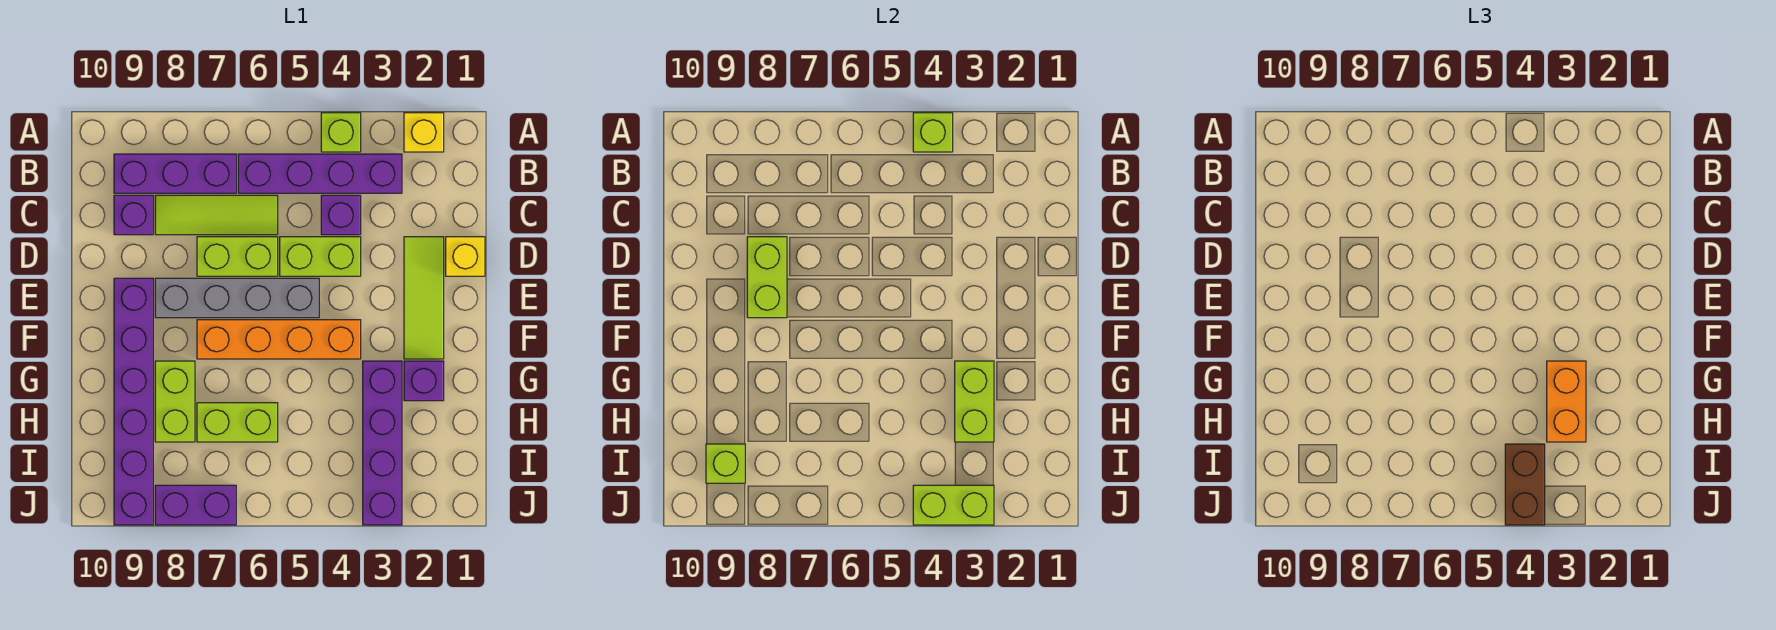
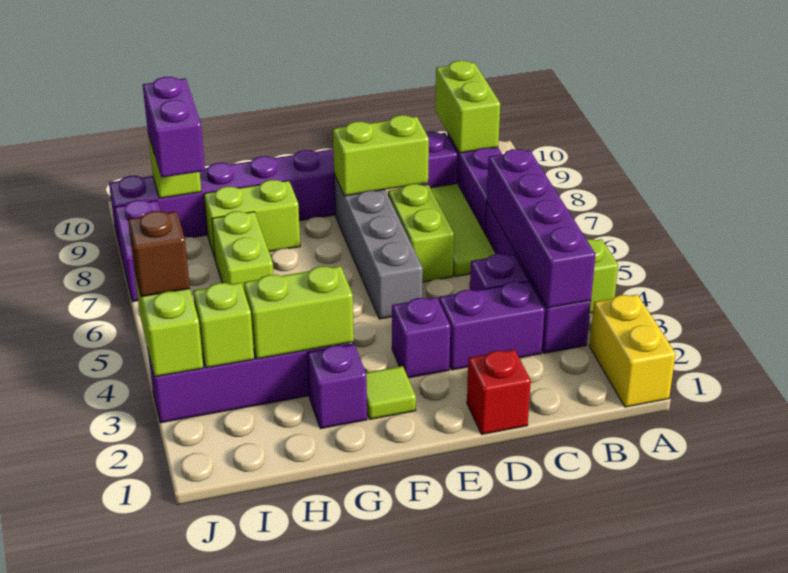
yellow 1x1 brick [404,113,444,152] -> yellow 1x2 brick [590,295,675,407]
lime 1x1 brick [913,113,953,152] -> lime 1x1 brick moved to [193,283,254,368]
none -> purple 1x4 brick [487,149,595,308]
none -> purple 1x2 brick [439,282,545,370]
yellow 1x1 brick [446,237,485,276] -> red 1x1 brick [467,350,531,434]
lime 1x3 tile [404,237,444,359] -> lime 1x1 tile [366,366,416,419]
lime 1x2 brick [280,237,361,276] -> lime 1x2 brick moved to [435,61,500,153]
none -> purple 1x1 brick [392,297,450,378]
orange 1x4 brick [197,320,361,359] -> none
orange 1x2 brick [1547,361,1586,442] -> none
brown 1x2 brick [1505,444,1545,525] -> brown 1x1 brick [128,211,190,297]
none -> purple 1x2 brick [143,77,205,178]

